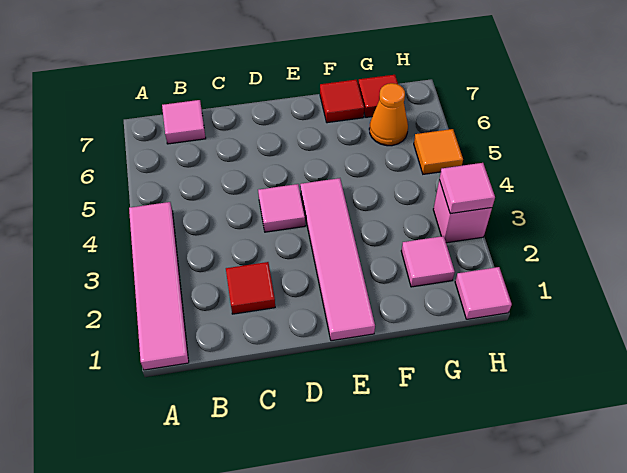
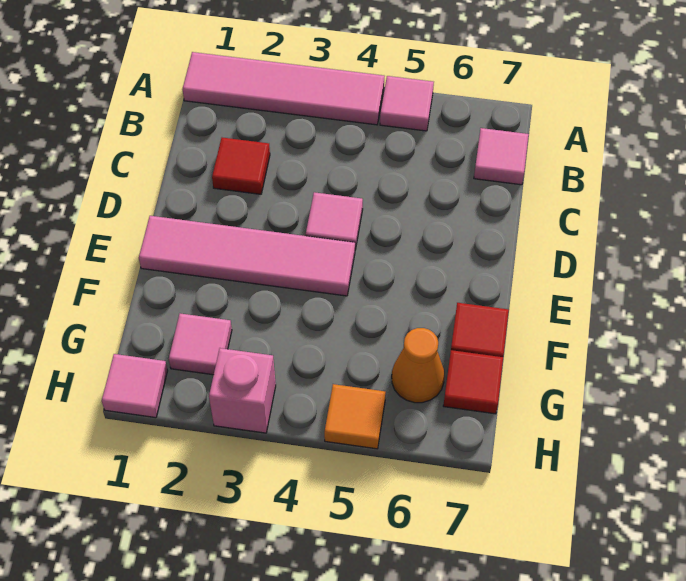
pink 1x1 tile [439,163,495,214] -> pink 1x1 tile moved to [380,76,434,131]

